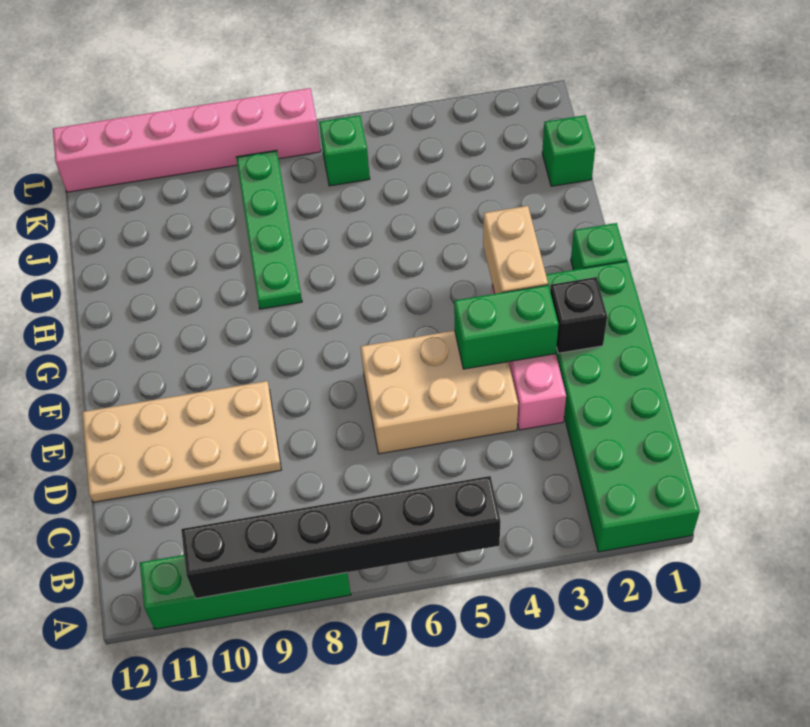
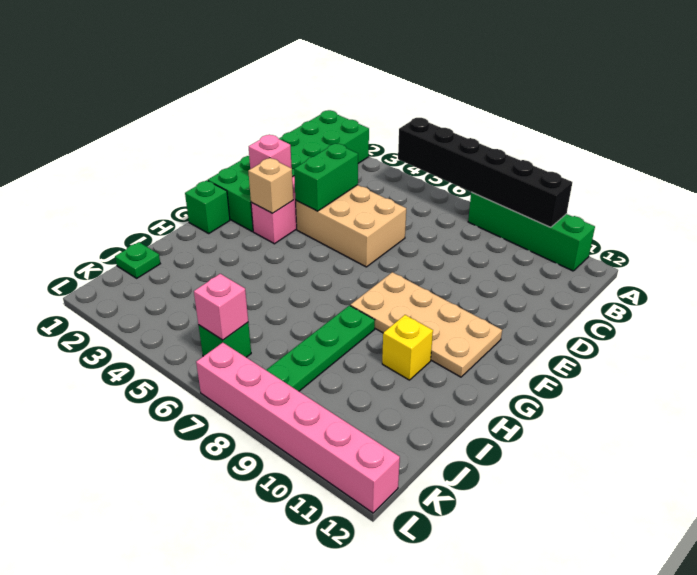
tan 2x4 plate [82,381,281,502] -> tan 2x4 plate moved to [350,272,502,377]
black 1x1 brick [550,277,607,353] -> pink 1x1 brick [249,135,292,169]
green 1x2 brick [454,285,559,369] -> green 1x2 brick turned to [294,143,358,211]
tan 1x2 brick [483,206,548,294] -> tan 1x1 brick [248,158,293,213]
none -> yellow 1x1 brick [382,315,433,380]
green 1x1 brick [542,115,595,186] -> green 1x1 plate [115,242,160,278]
none -> pink 1x1 brick [194,274,248,340]

